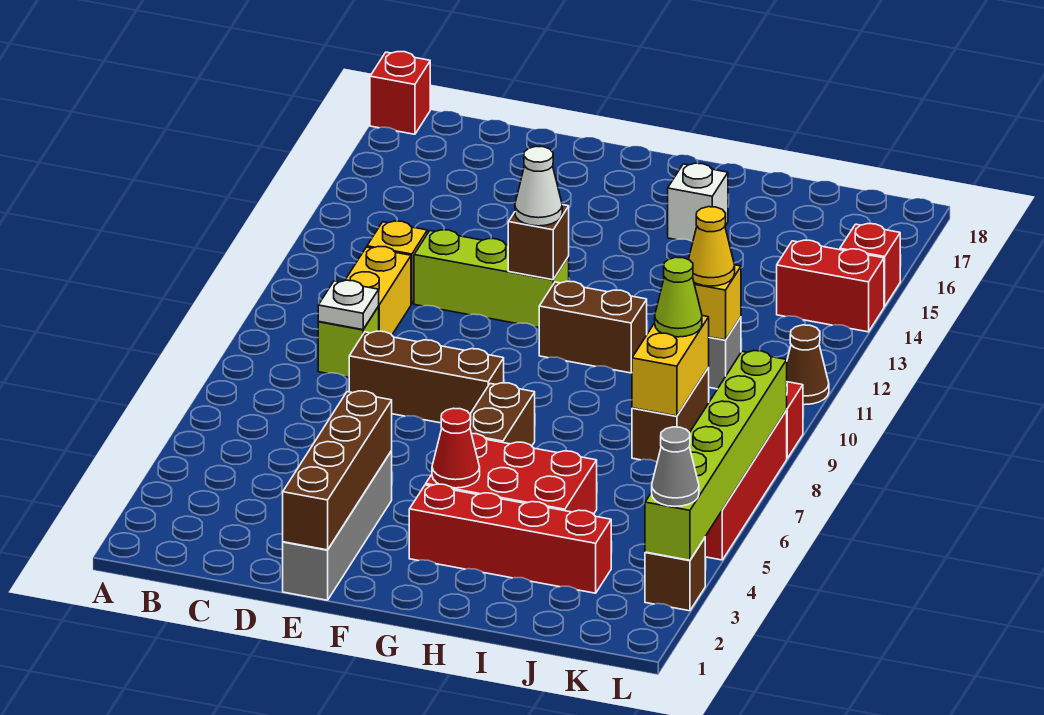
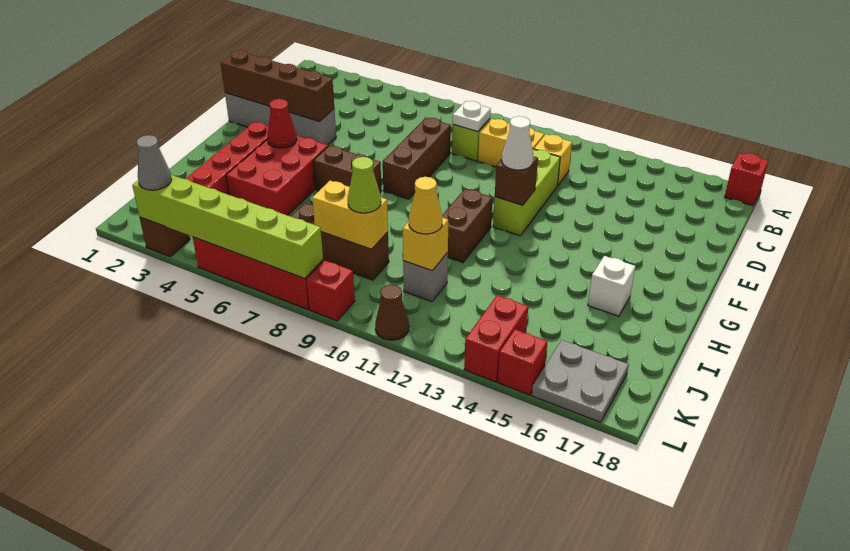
brown 1x2 brick [632,368,709,462] -> brown 1x3 brick [291,203,389,280]
none -> grey 2x2 plate [532,340,629,422]

